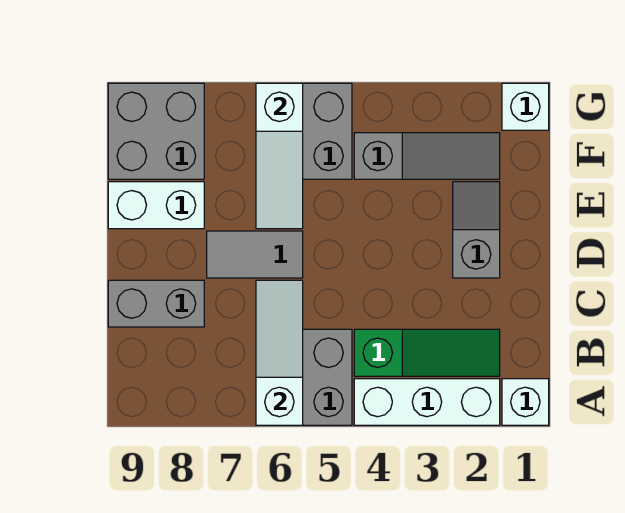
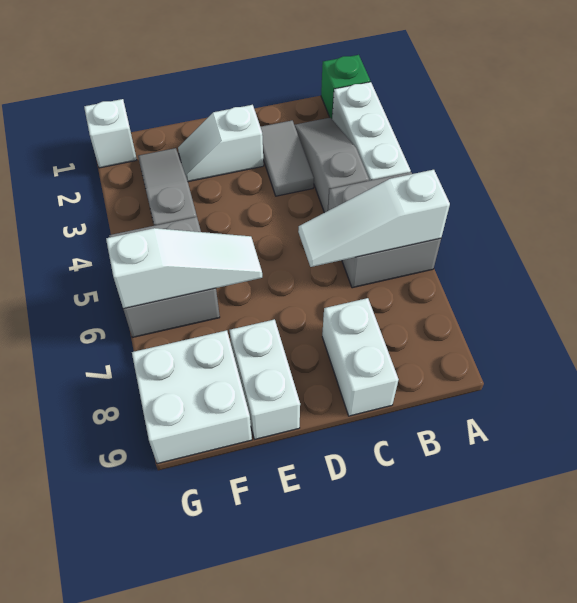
white 1x1 brick [502,379,549,425] -> green 1x1 brick [321,55,370,119]
green 1x3 slope [354,329,500,376] -> grey 1x3 slope [295,118,369,213]
grey 1x2 brick [108,280,204,327] -> white 1x2 brick [322,298,399,416]
grey 1x2 slope [453,182,500,278] -> white 1x2 slope [178,105,264,182]
grey 1x2 tile [207,231,303,278] -> grey 1x2 tile moved to [261,121,314,196]
grey 2x2 brick [108,83,204,179] -> white 2x2 brick [132,330,252,464]

